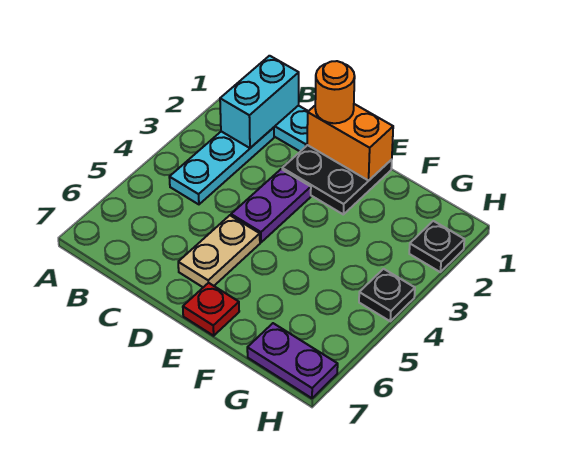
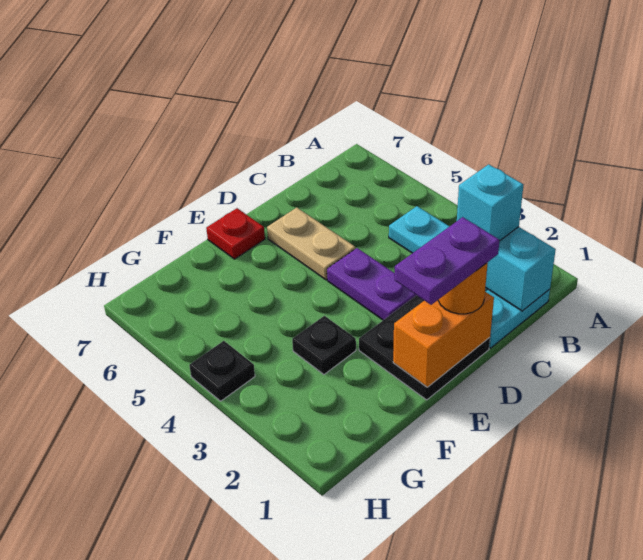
none -> cyan 1x1 brick [457,164,523,241]
purple 1x2 plate [247,323,338,398] -> purple 1x2 plate moved to [395,217,499,305]
black 1x1 plate [409,221,464,272] -> black 1x1 plate moved to [292,316,356,374]

